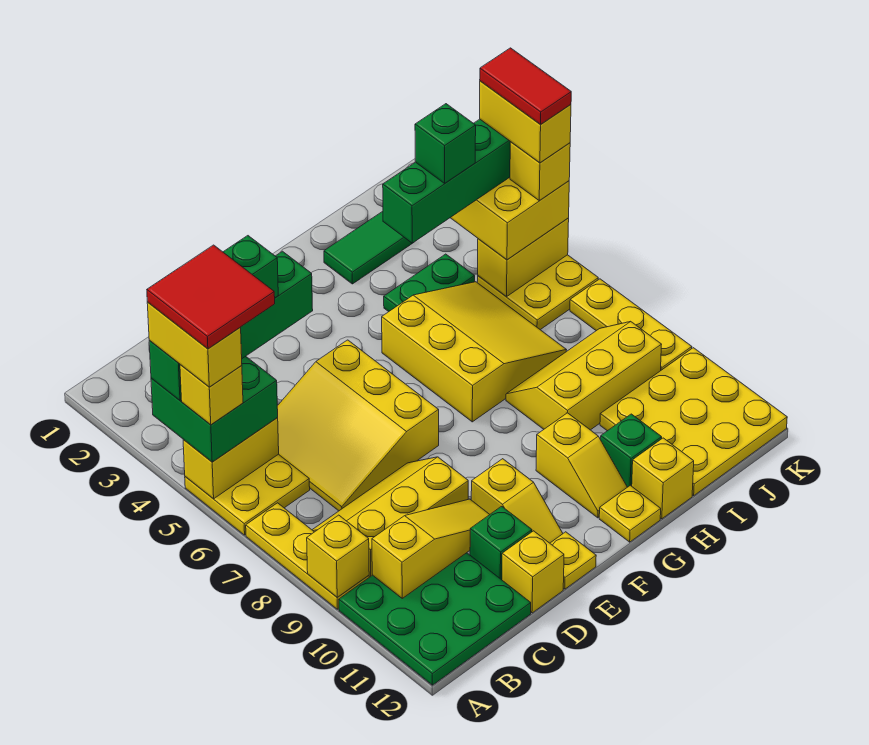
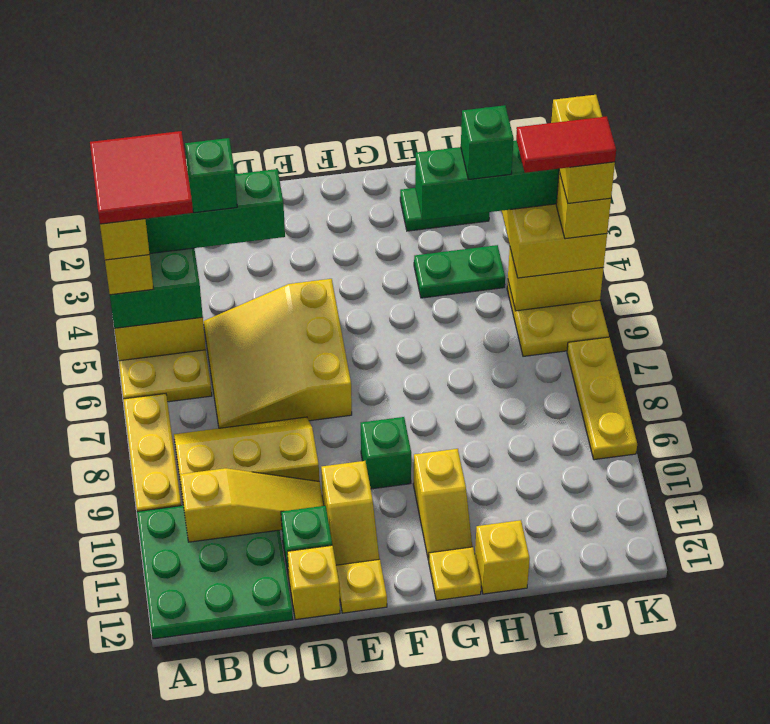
yellow 1x1 brick [307,515,369,597] -> none
yellow 3x3 slope [382,282,566,422] -> none
yellow 2x3 slope [506,322,662,430] -> none
green 1x1 brick [601,414,662,487] -> green 1x1 brick moved to [361,417,411,489]
yellow 3x3 plate [600,348,787,496] -> none
red 1x2 tile [480,48,571,125] -> red 1x2 tile turned to [516,116,616,173]

